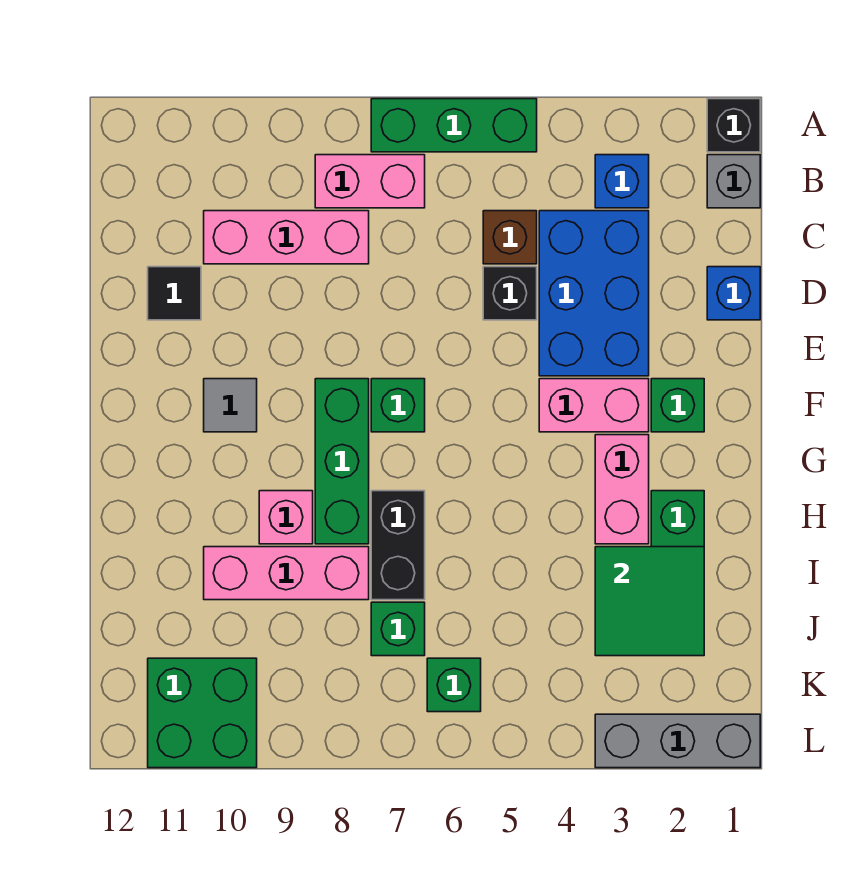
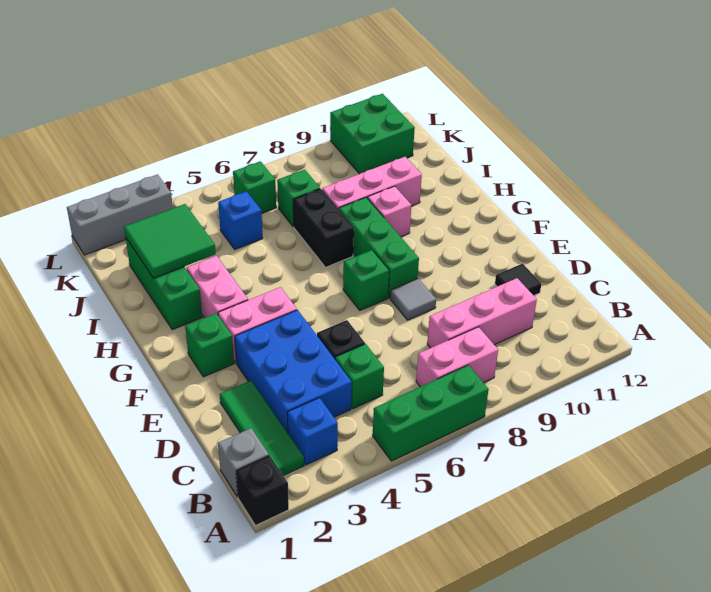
none -> green 1x3 tile [220,381,304,476]
brown 1x1 brick [483,211,537,264] -> green 1x1 brick [335,344,384,409]
blue 1x1 brick [707,267,760,320] -> blue 1x1 brick moved to [218,191,263,249]
grey 1x1 tile [204,379,257,432] -> grey 1x1 tile moved to [390,279,436,320]

